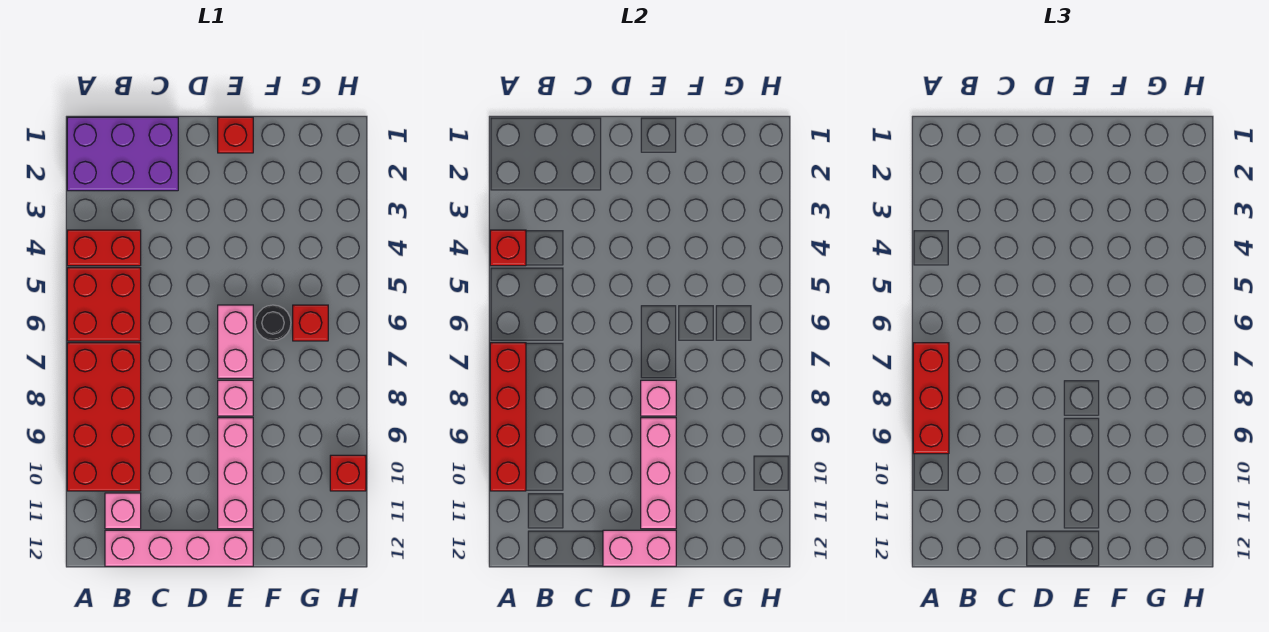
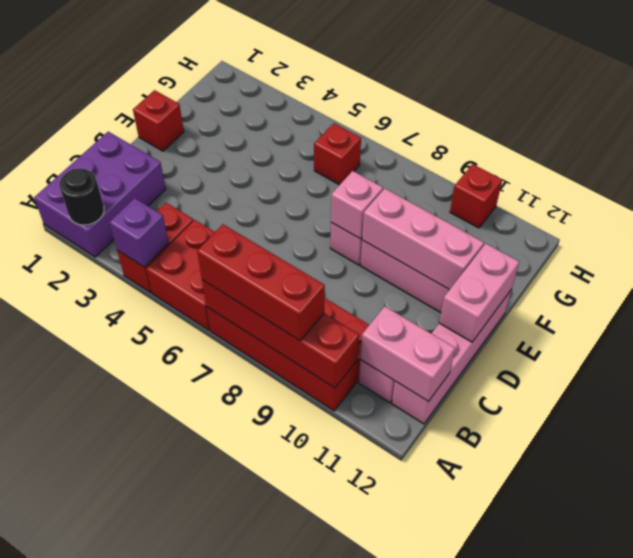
red 1x1 brick [490,230,526,266] -> purple 1x1 brick [109,198,168,267]
pink 1x2 brick [218,305,253,378] -> pink 1x2 brick moved to [360,307,455,402]
black 1x1 round brick [255,305,291,341] -> black 1x1 round brick moved to [59,168,104,225]

